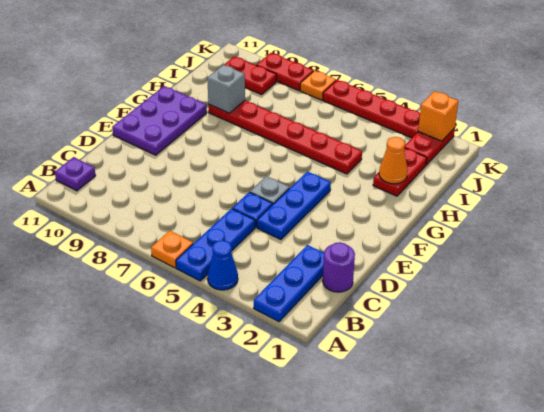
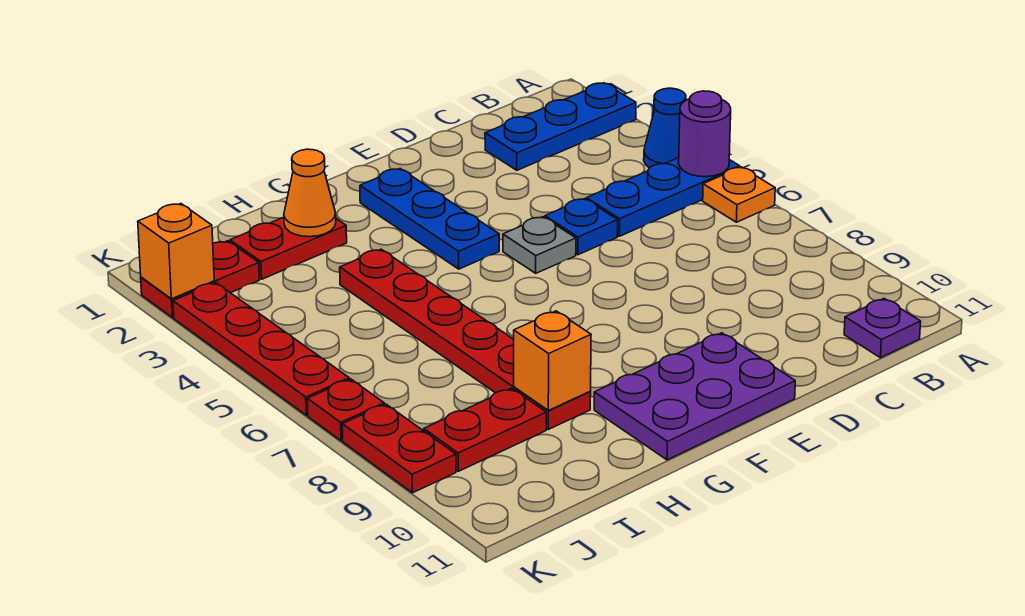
purple 1x1 round brick [323,242,355,292] -> purple 1x1 round brick moved to [679,91,731,177]
blue 1x3 plate [257,172,331,240] -> blue 1x3 plate turned to [360,169,499,269]
grey 1x1 brick [207,65,245,113] -> orange 1x1 brick [514,311,591,410]
red 1x2 plate [224,56,276,95] -> red 1x2 plate turned to [424,388,546,471]
orange 1x1 plate [300,71,336,100] -> red 1x1 plate [307,379,384,441]

